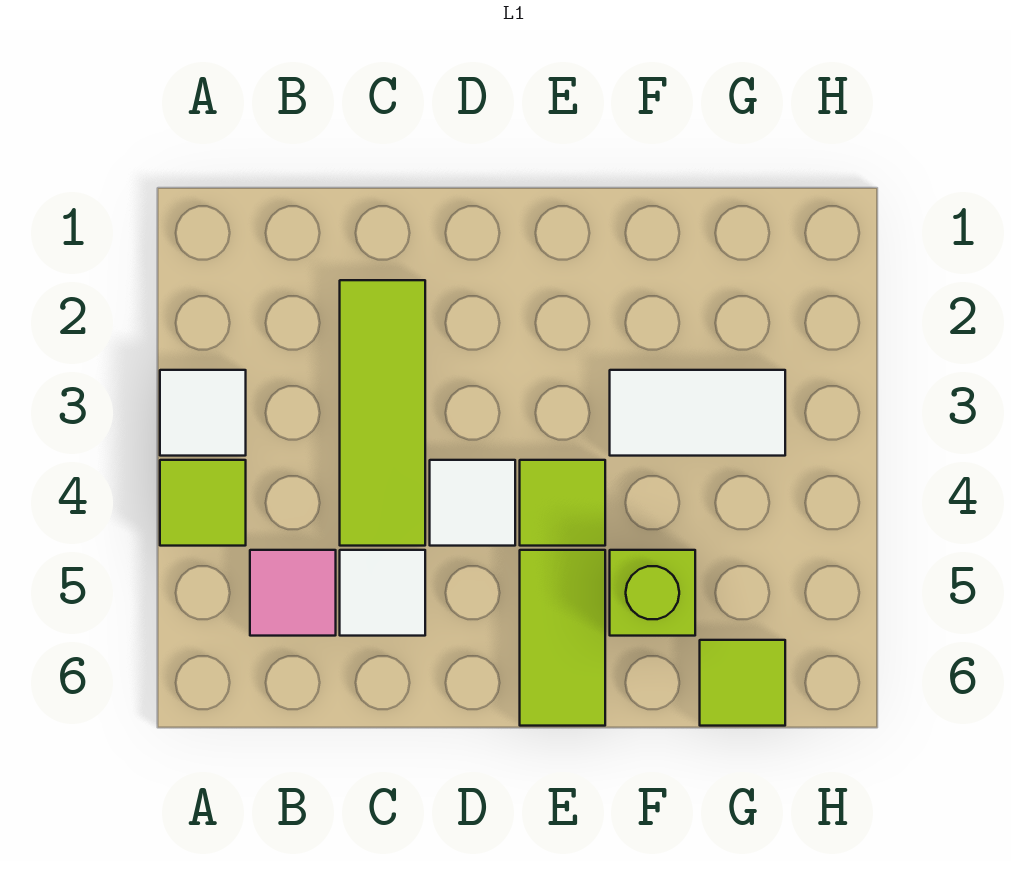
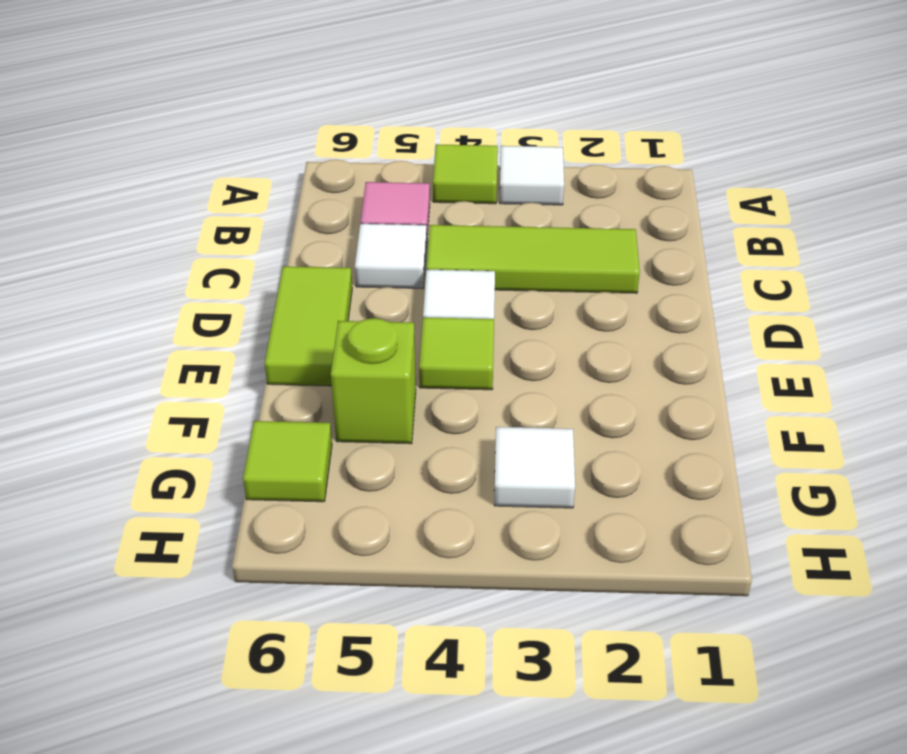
lime 1x2 tile [520,550,605,726] -> lime 1x2 tile turned to [265,266,352,386]
white 1x2 tile [610,370,785,456] -> white 1x1 tile [494,427,575,508]

